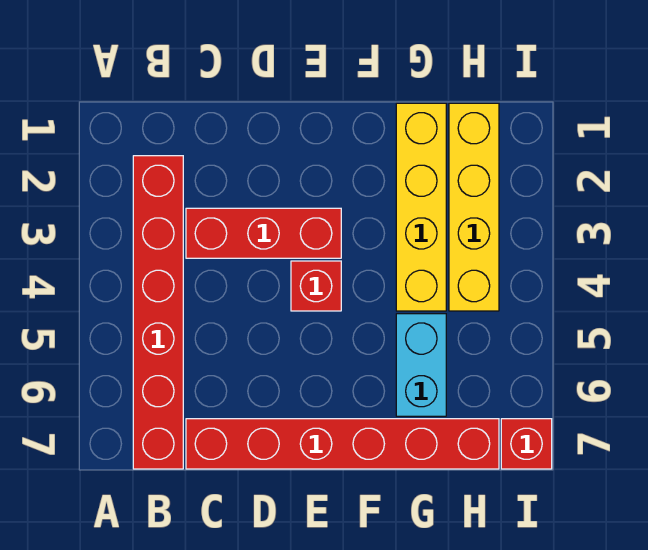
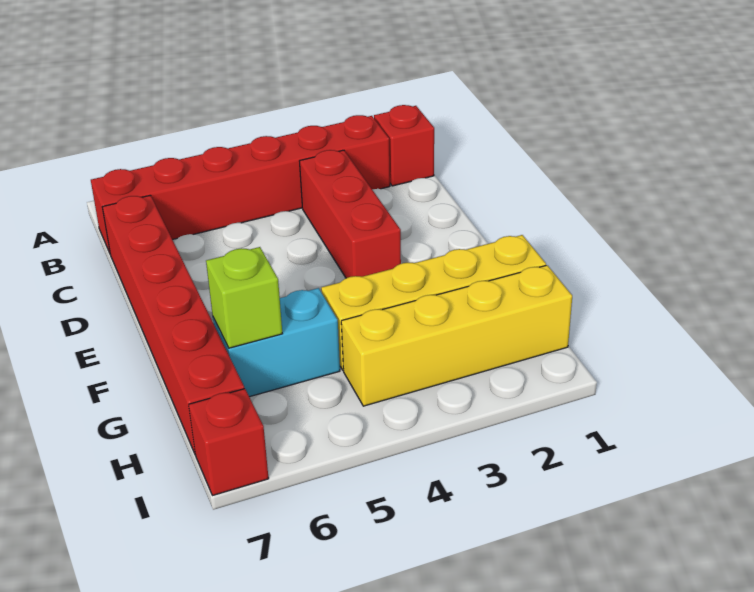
red 1x1 brick [291,261,341,311] -> red 1x1 brick moved to [374,105,434,186]
none -> lime 1x1 brick [206,247,282,348]

